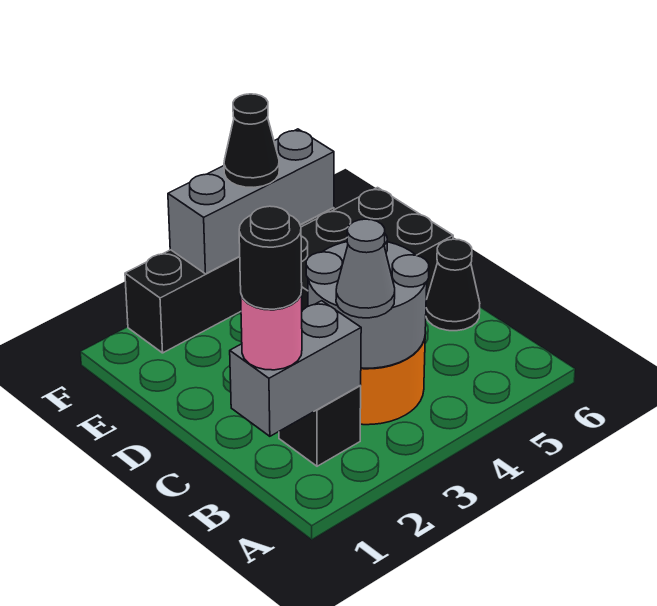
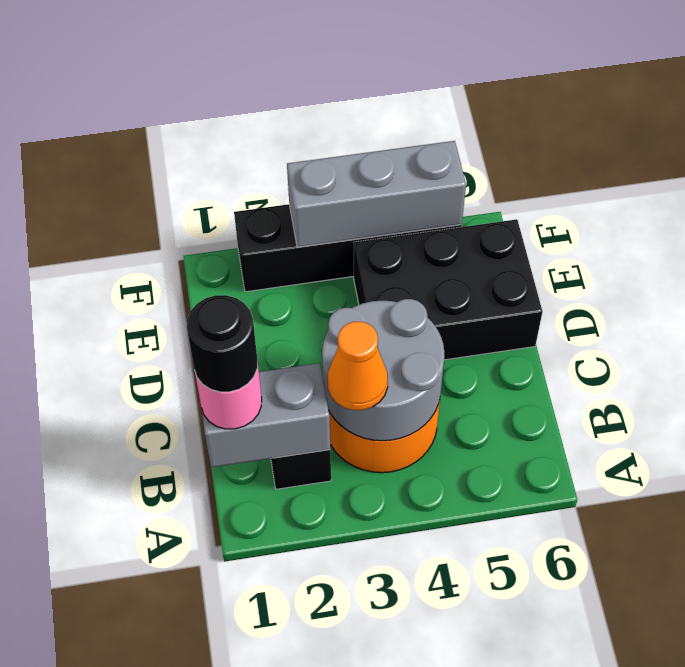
grey 1x1 cone [336,219,395,318] -> orange 1x1 cone [328,322,388,410]
black 1x1 cone [426,239,480,331] -> none
black 1x1 cone [224,94,279,187] -> none

